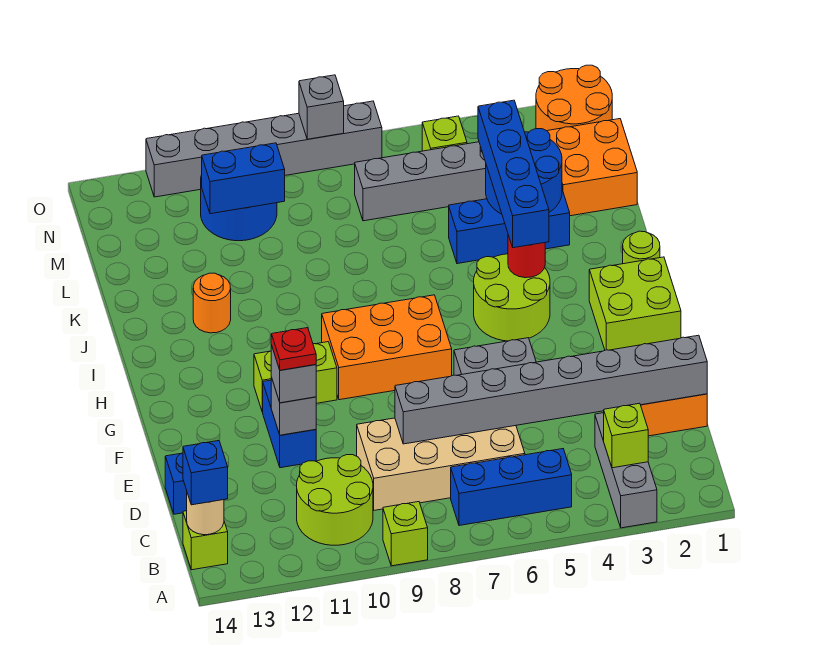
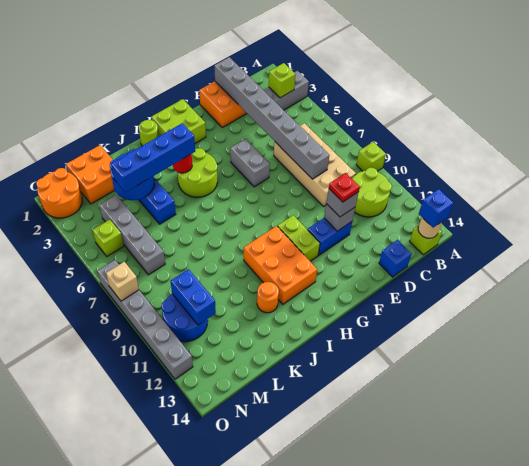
blue 1x3 brick [451,449,572,526] -> none
orange 2x3 brick [322,295,452,400] -> orange 2x3 brick moved to [244,226,317,304]
grey 1x1 brick [299,75,344,139] -> tan 1x1 brick [106,262,139,301]

